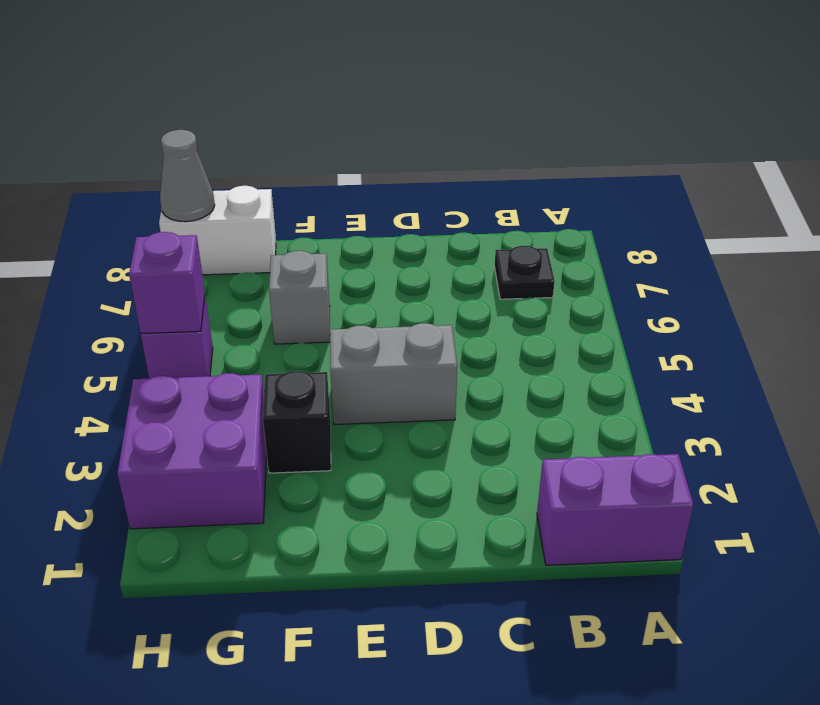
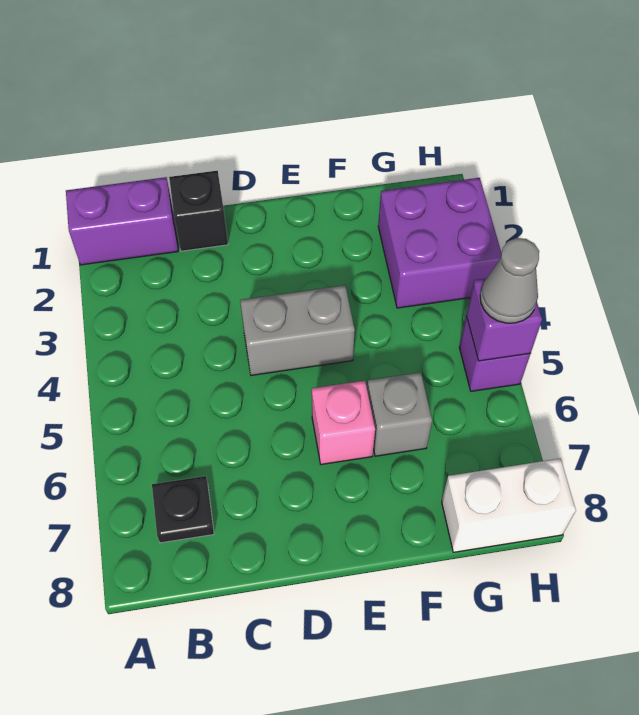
none -> pink 1x1 brick [312,381,375,465]
black 1x1 brick [263,371,331,473] -> black 1x1 brick moved to [169,171,228,251]
grey 1x1 cone [160,130,215,222] -> grey 1x1 cone moved to [480,238,539,323]

